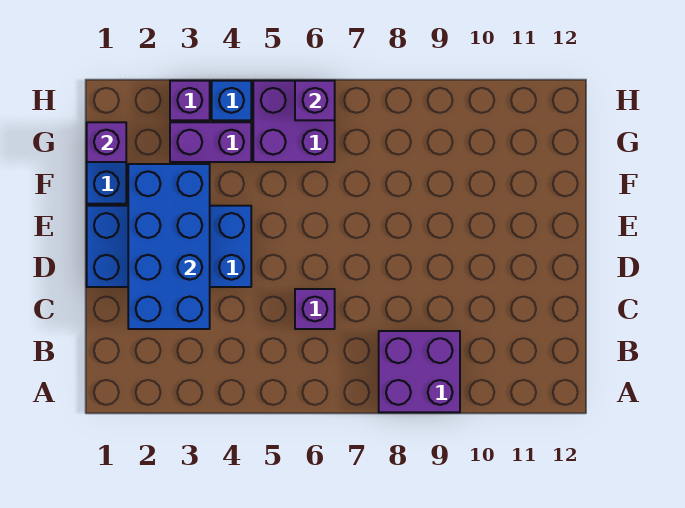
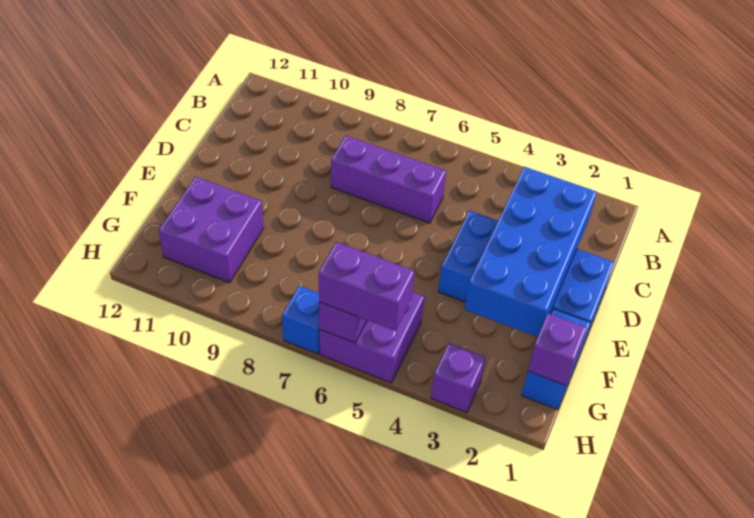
purple 2x2 brick [379,331,460,412] -> purple 2x2 brick moved to [159,177,264,283]
purple 1x1 brick [295,289,335,329] -> purple 1x3 brick [331,136,446,223]
purple 1x2 brick [170,122,251,162] -> purple 1x2 brick moved to [319,242,414,331]
blue 1x1 brick [212,81,251,120] -> blue 1x1 brick moved to [282,286,320,354]

